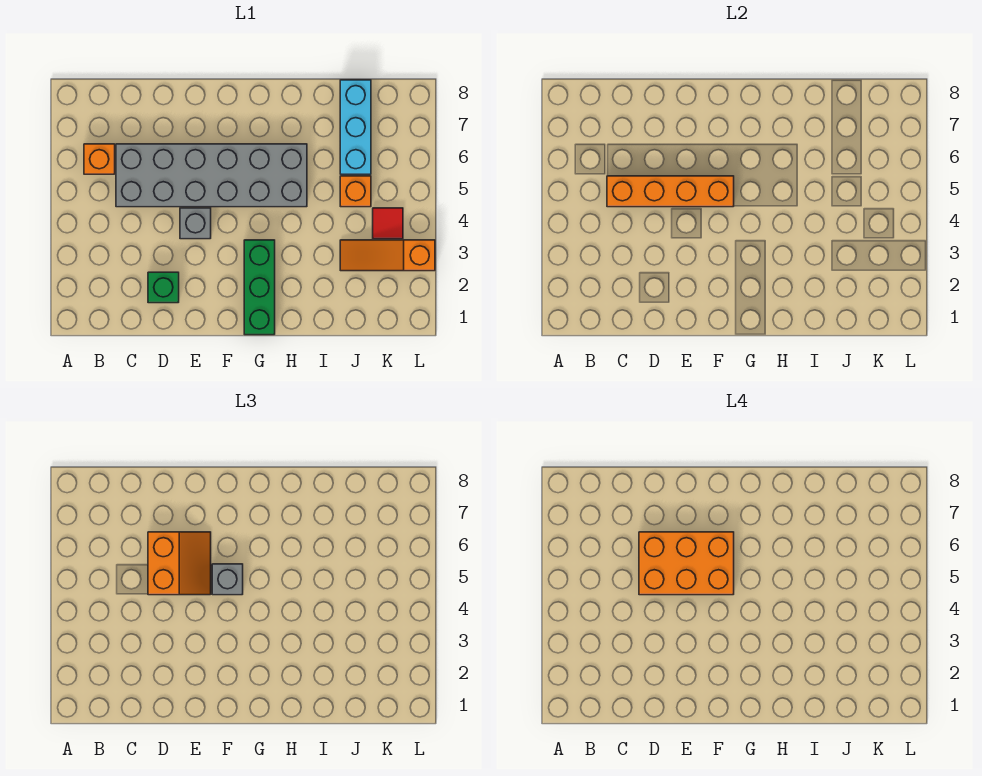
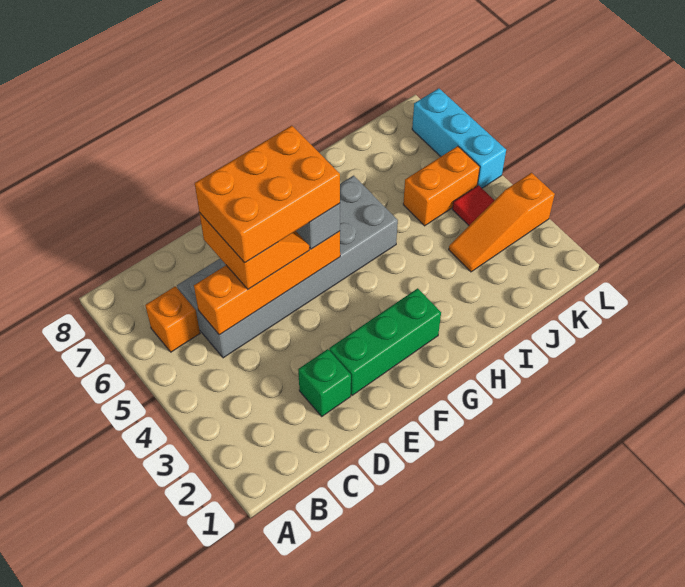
grey 1x1 brick [180,208,211,239] -> none
green 1x3 brick [244,240,275,335] -> green 1x3 brick turned to [329,288,441,395]
orange 1x1 brick [340,176,371,207] -> orange 1x2 brick [403,146,480,226]
cyan 1x3 brick [340,80,371,174] -> cyan 1x3 brick moved to [412,88,506,188]

